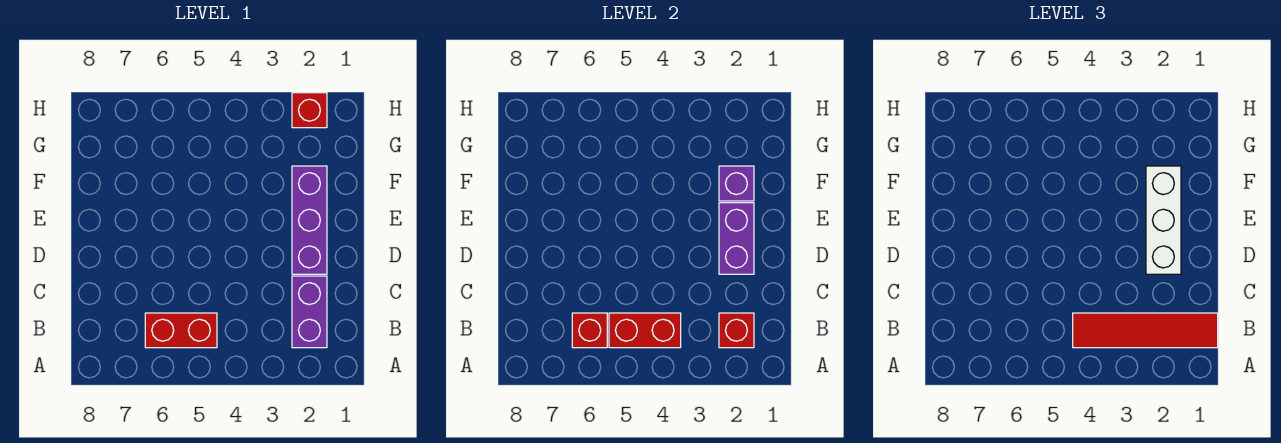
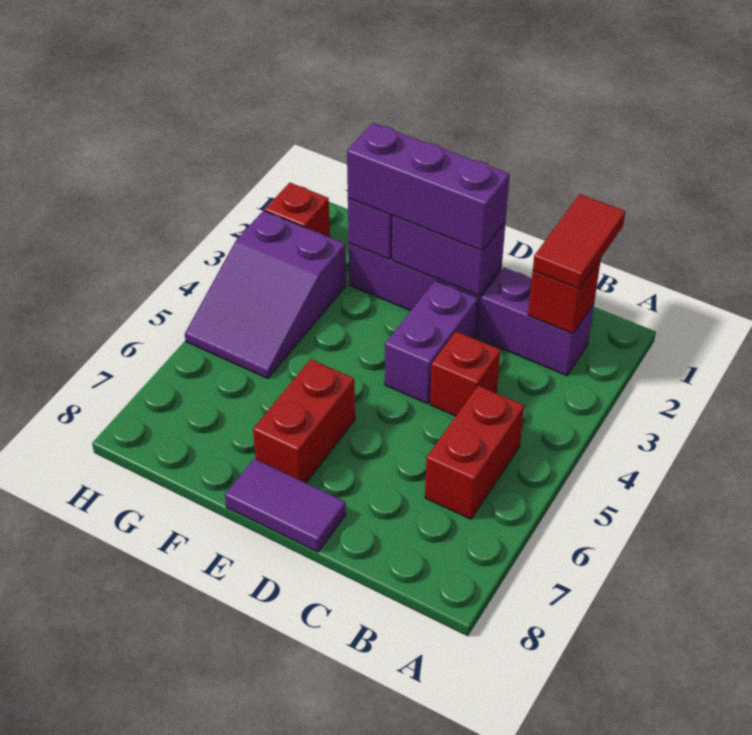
red 1x4 tile [1073,313,1218,348] -> red 1x2 tile [533,194,625,289]
red 1x2 brick [609,313,681,348] -> red 1x2 brick moved to [253,359,355,483]
red 1x1 brick [572,313,607,348] -> red 1x1 brick moved to [430,331,501,416]
white 1x3 brick [1146,166,1181,274] -> purple 1x3 brick [347,123,510,251]
none -> purple 1x2 brick [385,280,478,404]
none -> purple 1x2 tile [225,459,346,552]
none -> purple 2x3 slope [185,211,346,378]

